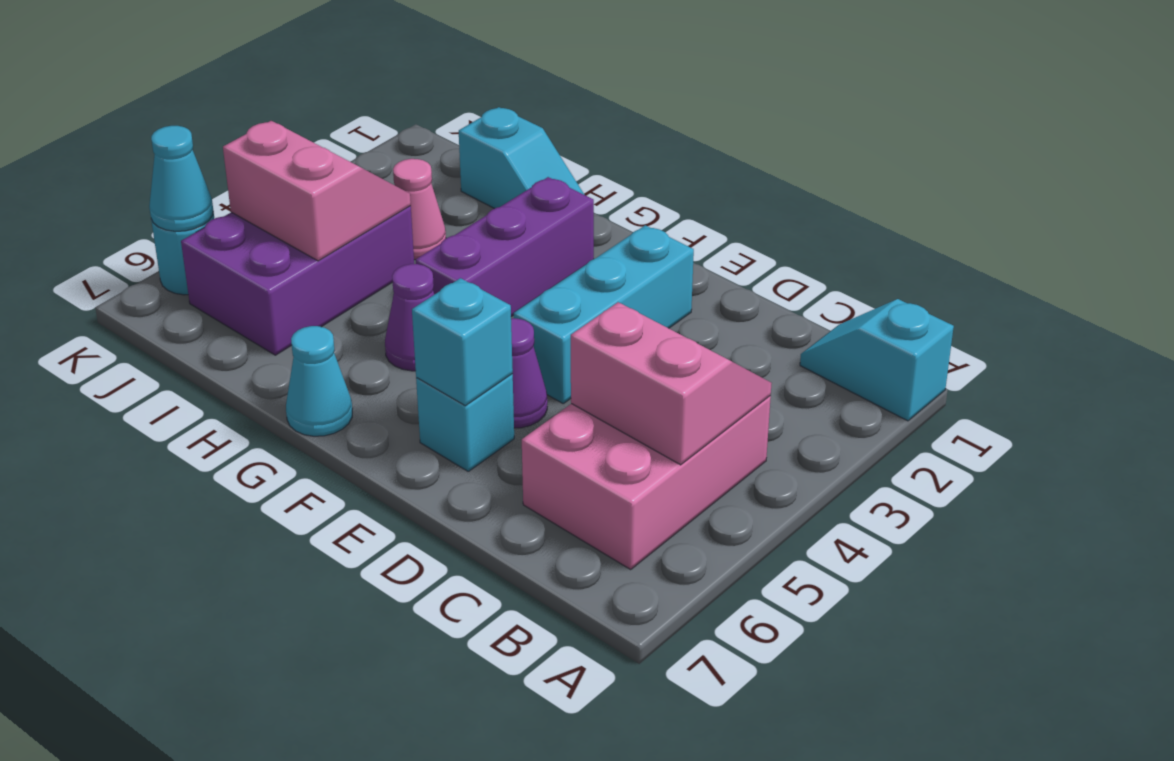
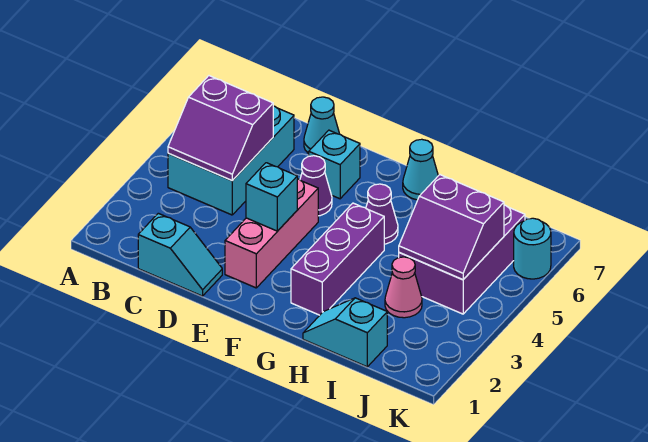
cyan 1x2 slope [800,299,954,421] -> cyan 1x2 slope moved to [138,213,222,296]
pink 2x3 brick [522,396,771,569] -> cyan 2x3 brick [168,106,294,215]
pink 2x2 slope [571,302,772,465] -> purple 2x2 slope [168,76,273,181]
cyan 1x3 brick [514,225,694,403] -> pink 1x3 brick [225,179,318,288]
cyan 1x1 brick [412,278,513,406] -> cyan 1x1 brick moved to [246,163,297,231]
pink 2x2 slope [223,121,411,261] -> purple 2x2 slope [399,175,504,280]
cyan 1x1 cone [149,126,213,231] -> cyan 1x1 cone moved to [304,97,339,153]

